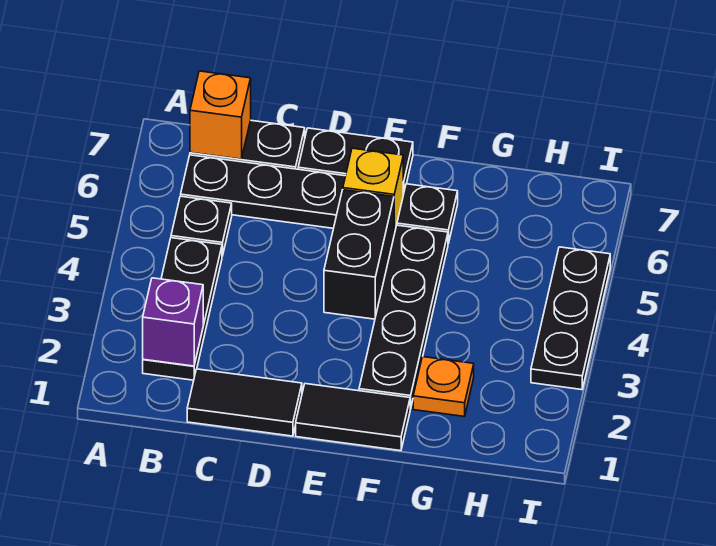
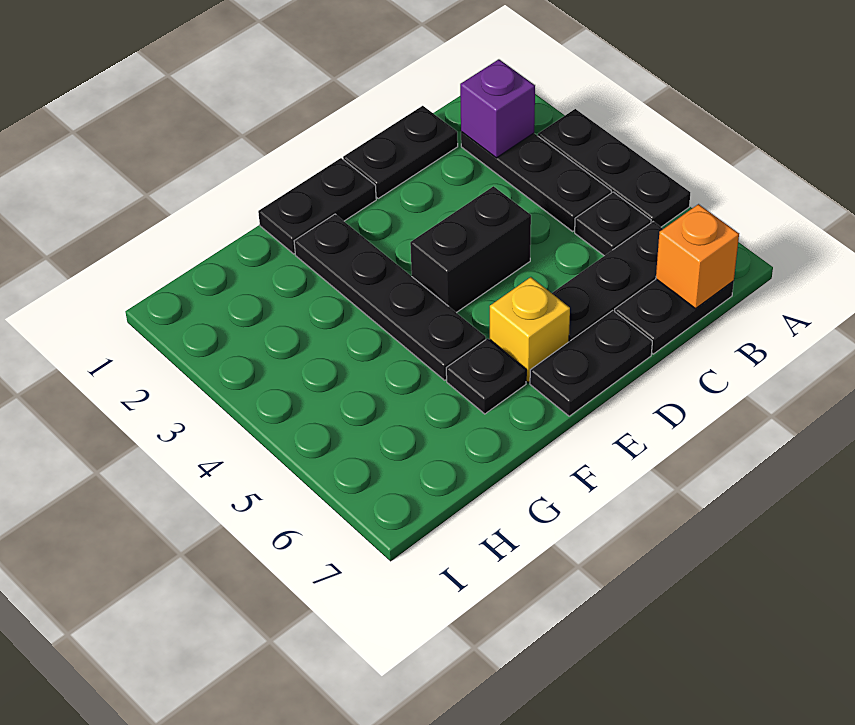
black 1x2 tile [187,369,302,436] -> black 1x2 plate [343,106,458,198]
black 1x2 tile [296,384,410,451] -> black 1x2 plate [258,158,376,254]
black 1x2 brick [324,190,394,319] -> black 1x2 brick turned to [410,186,531,313]
orange 1x1 plate [413,357,474,417] -> none
black 1x3 plate [531,247,610,390] -> black 1x3 plate moved to [538,109,690,227]

